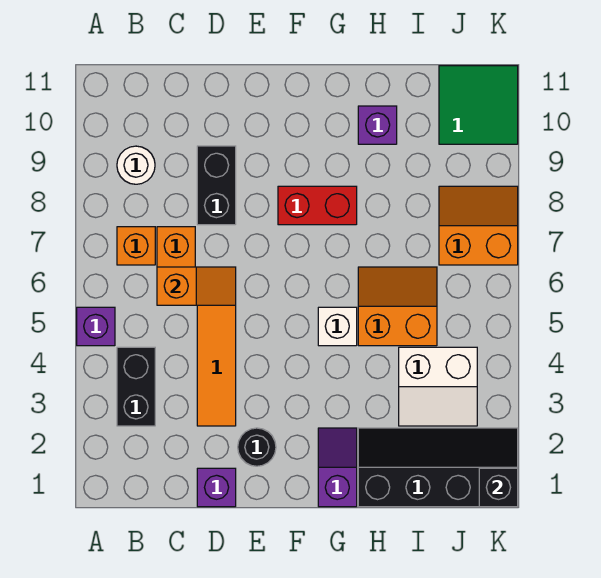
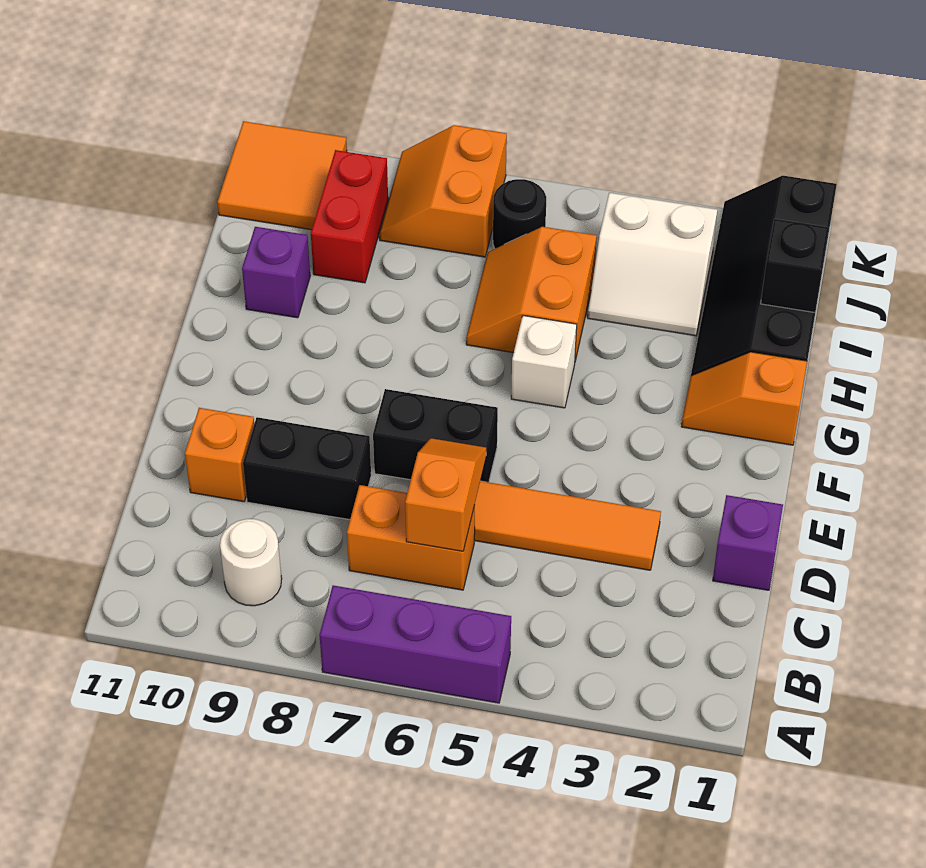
purple 1x1 brick [77,307,115,346] -> purple 1x3 brick [319,585,511,703]
black 1x2 brick [117,347,155,426] -> black 1x2 brick moved to [373,389,498,482]
orange 1x1 brick [117,227,155,265] -> orange 1x1 brick moved to [185,408,254,502]
black 1x1 round brick [238,428,276,466] -> black 1x1 round brick moved to [493,179,546,248]
red 1x2 brick [278,186,357,225] -> red 1x2 brick moved to [311,150,388,283]
purple 1x2 slope [318,428,357,507] -> orange 1x2 slope [681,352,807,445]
white 2x2 slope [399,347,477,426] -> white 2x2 slope turned to [588,193,717,336]
green 2x2 tile [439,66,518,144] -> orange 2x2 tile [218,121,347,230]
black 1x1 brick [479,468,518,507] -> black 1x1 brick moved to [761,219,829,312]

